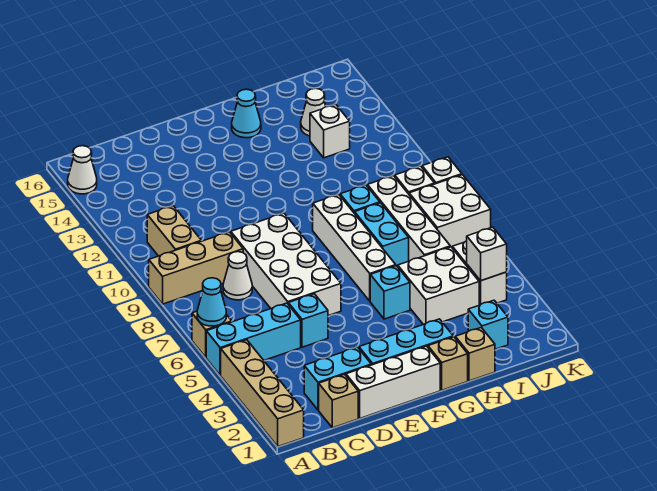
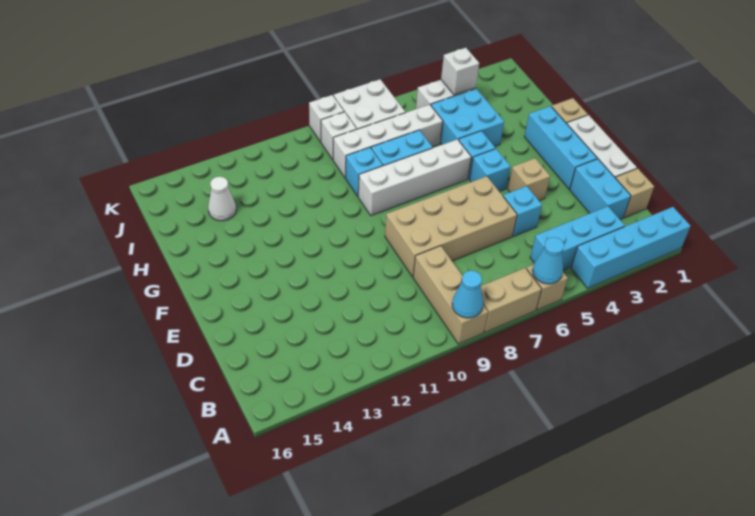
tan 1x4 brick [221,340,304,446] -> cyan 1x4 brick [571,207,690,288]
cyan 1x3 brick [206,303,301,375] -> cyan 1x3 brick turned to [530,206,625,270]
white 1x1 cone [68,146,97,194] -> none
tan 1x2 brick [147,206,201,256] -> tan 1x2 brick moved to [481,268,542,332]
white 1x1 cone [223,252,252,300] -> none
white 2x4 brick [231,213,341,316] -> tan 2x4 brick [385,176,517,277]
cyan 1x1 cone [232,89,261,138] -> cyan 1x1 cone moved to [452,271,483,318]
tan 1x1 brick [455,328,495,381] -> tan 1x1 brick moved to [508,158,550,201]
white 2x2 brick [398,247,479,324] -> cyan 2x2 brick [431,89,504,147]
cyan 1x1 brick [468,300,508,349] -> cyan 1x1 brick moved to [470,149,510,192]
white 1x1 brick [310,104,350,158] -> none

